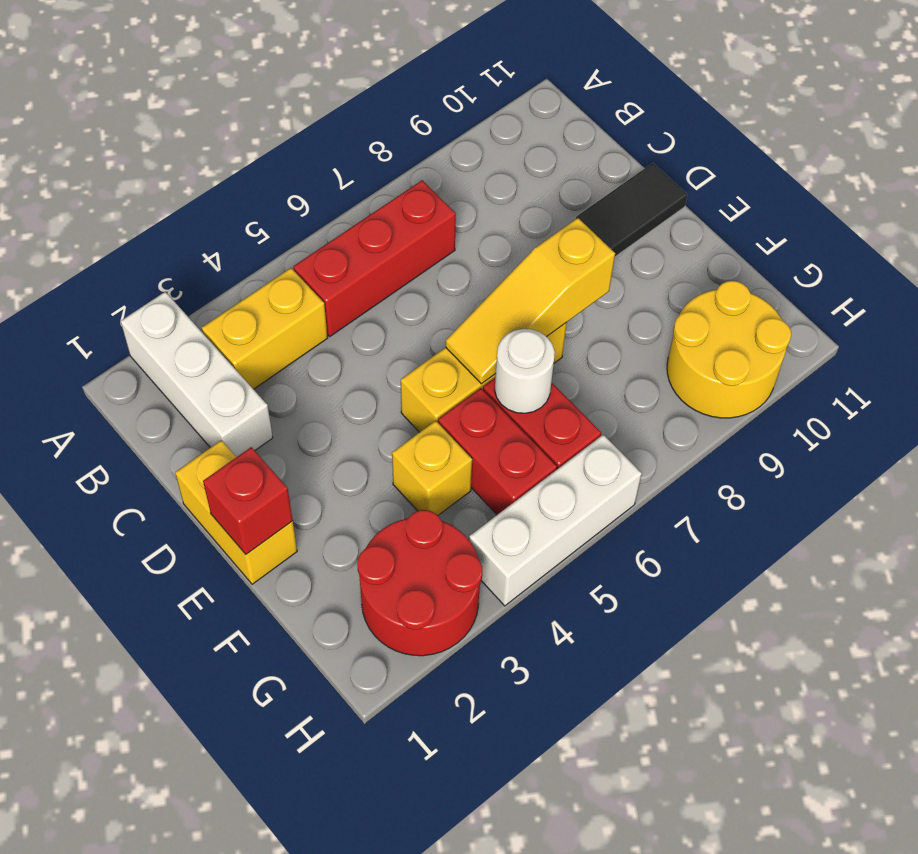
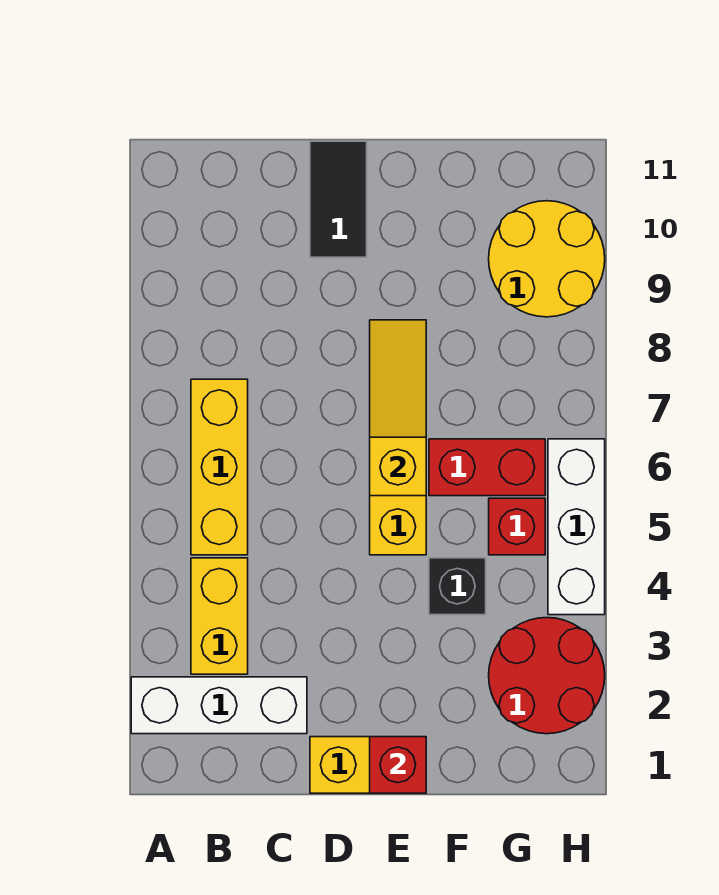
red 1x3 brick [293,181,456,336] -> yellow 1x3 brick [191,379,248,555]
yellow 1x3 slope [446,218,615,384] -> yellow 1x3 slope turned to [370,320,426,496]
yellow 1x1 brick [392,421,472,515] -> black 1x1 brick [429,558,486,615]
red 1x2 brick [438,388,557,515] -> red 1x1 brick [489,498,545,555]
white 1x1 round brick [495,329,555,413] -> none

